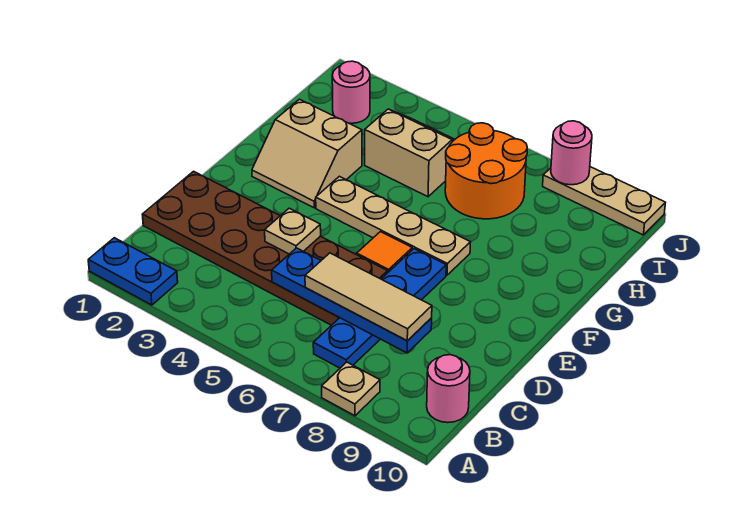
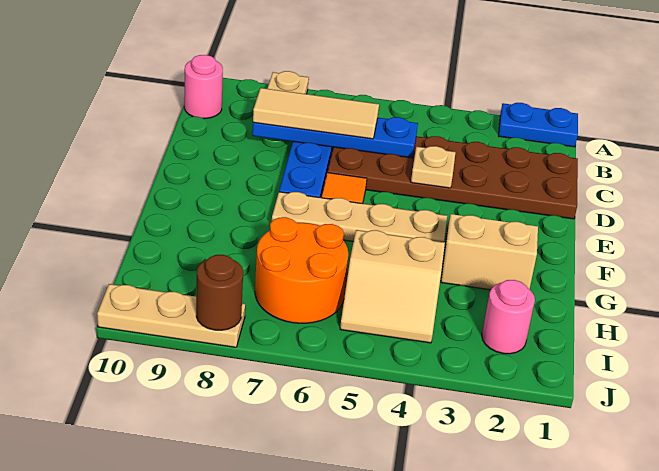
pink 1x1 round brick [551,121,592,185] -> brown 1x1 round brick [196,255,243,330]

